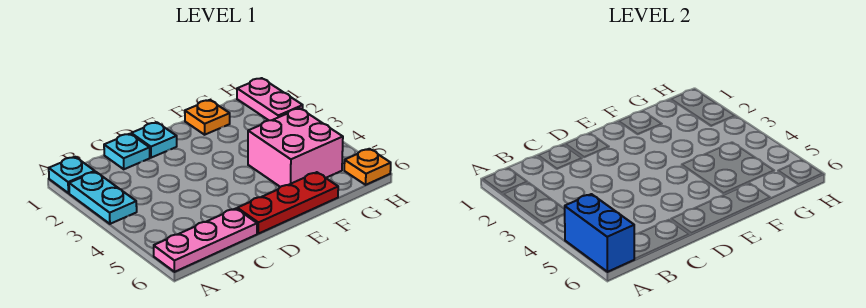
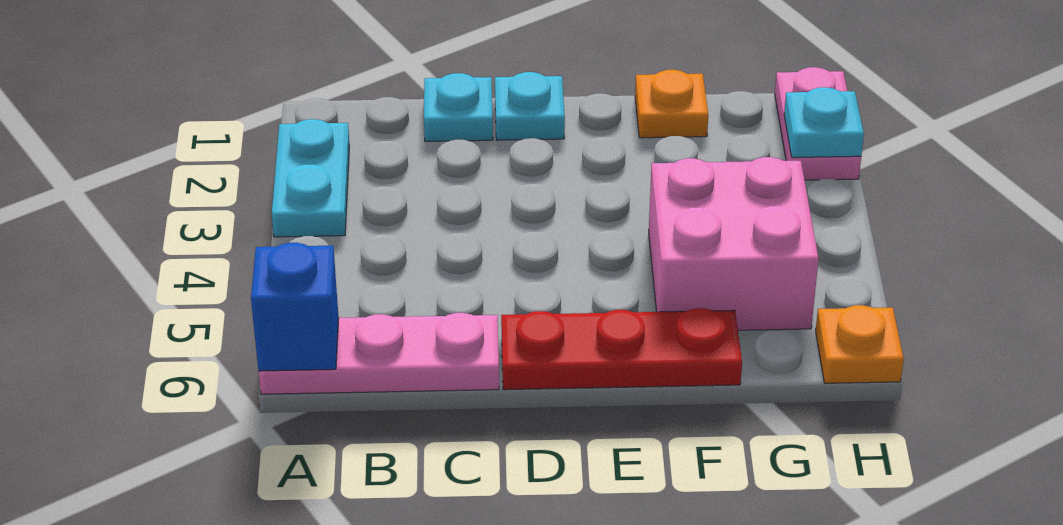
cyan 1x1 plate [49,157,95,193] -> cyan 1x1 plate moved to [784,87,864,158]
blue 1x2 brick [565,194,634,272] -> blue 1x1 brick [251,243,339,371]

